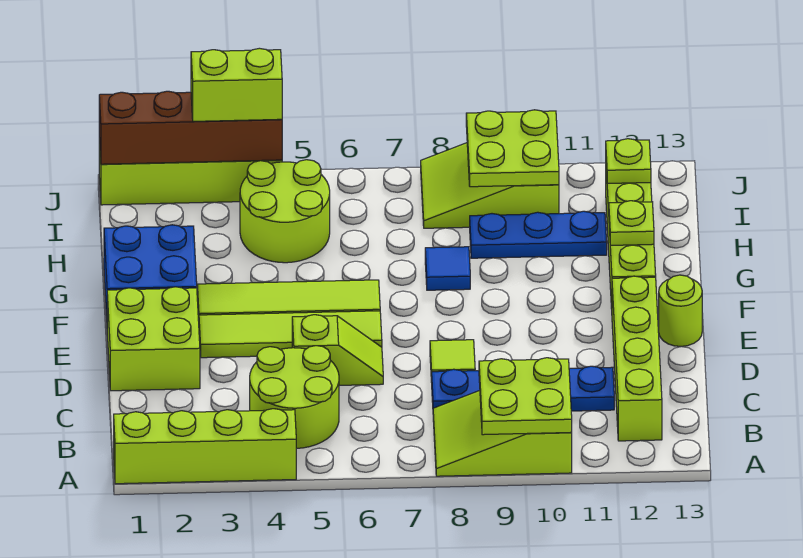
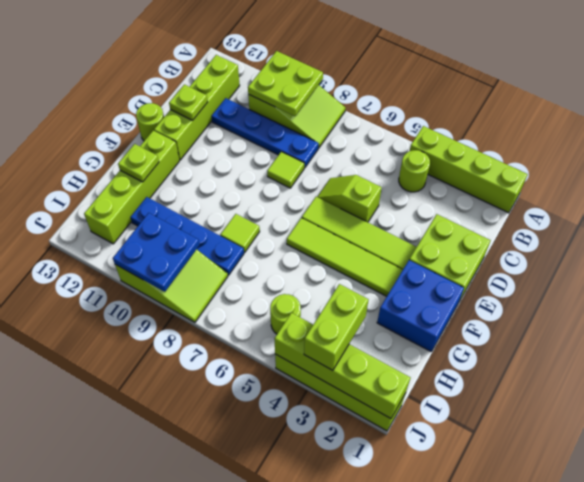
lime 2x2 round brick [250,346,339,448] -> lime 1x1 round brick [399,150,430,192]
blue 1x1 tile [425,247,470,290] -> lime 1x1 tile [220,214,260,252]
lime 2x2 round brick [240,160,330,263] -> lime 1x1 round brick [270,294,301,334]
blue 1x3 plate [470,211,607,258] -> blue 1x4 plate [130,197,244,275]
lime 2x2 plate [466,110,559,187] -> blue 2x2 plate [113,213,200,292]
lime 1x1 plate [606,139,651,183] -> lime 1x1 plate moved to [169,84,208,120]
brown 1x4 brick [99,91,282,164] -> lime 1x4 brick [274,313,410,419]
lime 1x2 brick [191,48,282,121] -> lime 1x2 brick turned to [304,284,369,370]

